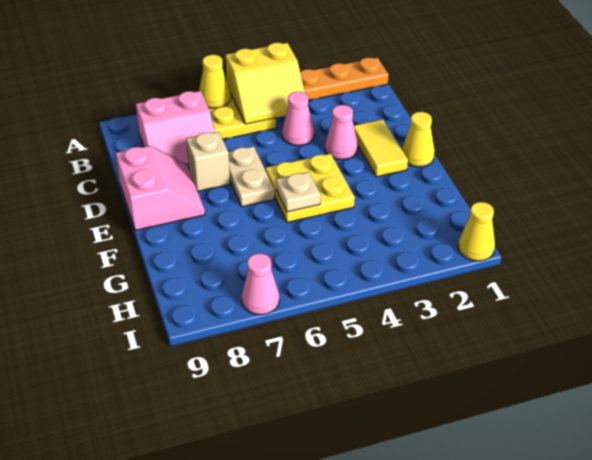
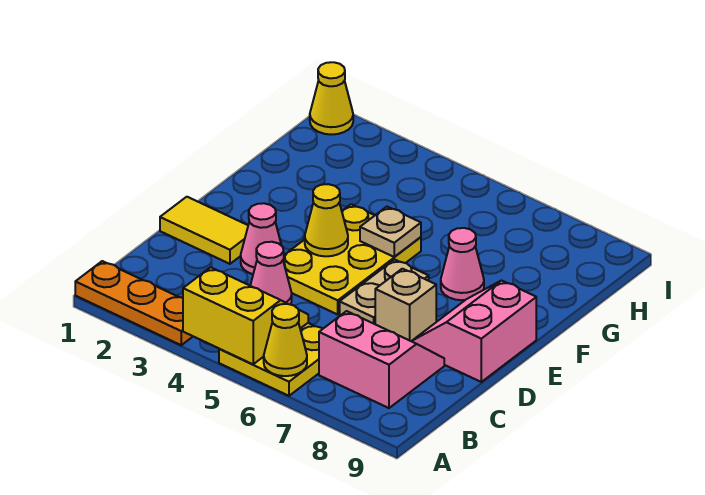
yellow 1x2 tile [354,119,408,177] -> yellow 1x2 tile turned to [160,197,248,264]
yellow 1x1 cone [402,112,434,167] -> yellow 1x1 cone moved to [305,184,348,256]
yellow 2x2 plate [266,154,355,223] -> yellow 2x3 plate [283,204,421,314]
pink 1x1 cone [242,254,279,315] -> pink 1x1 cone moved to [441,228,484,300]

